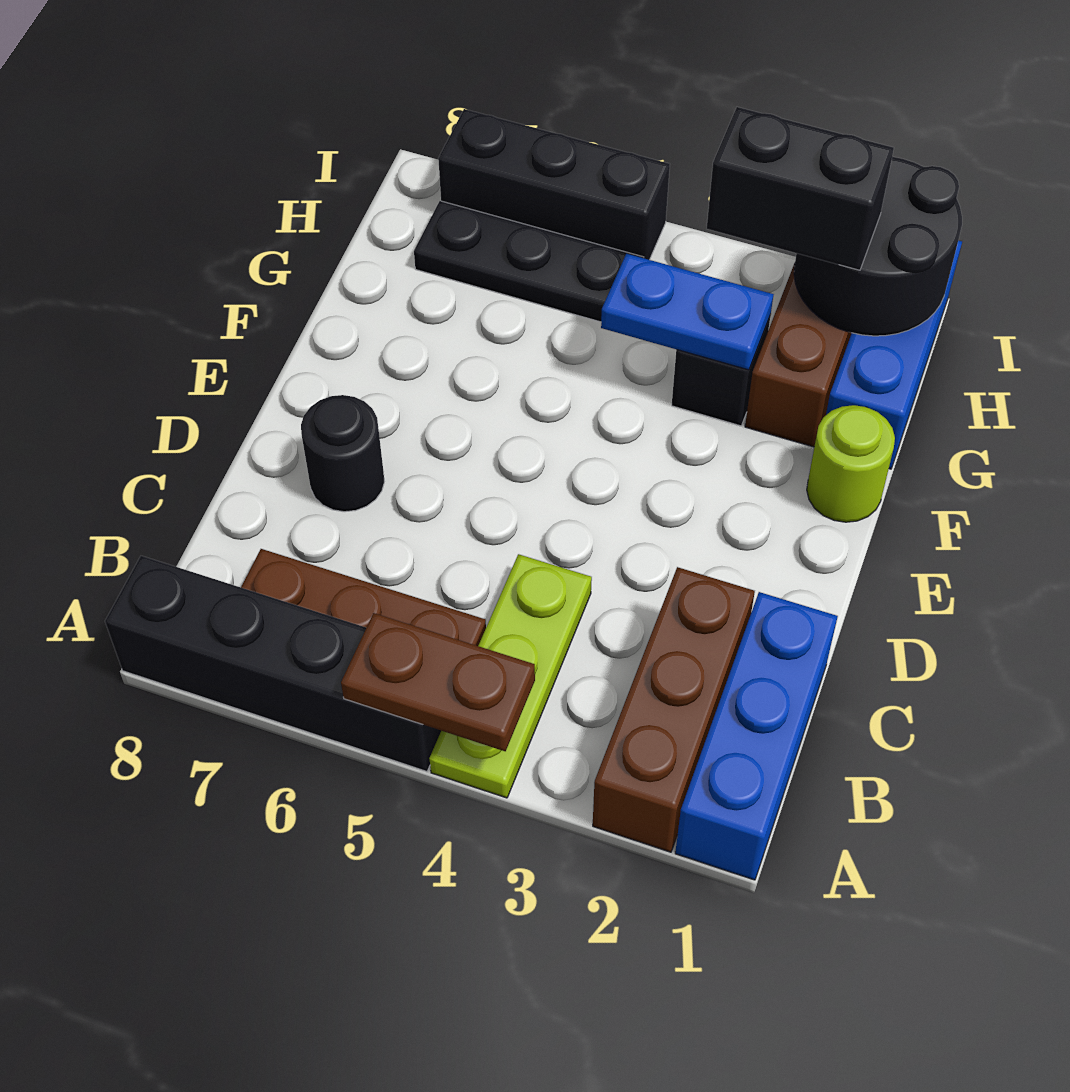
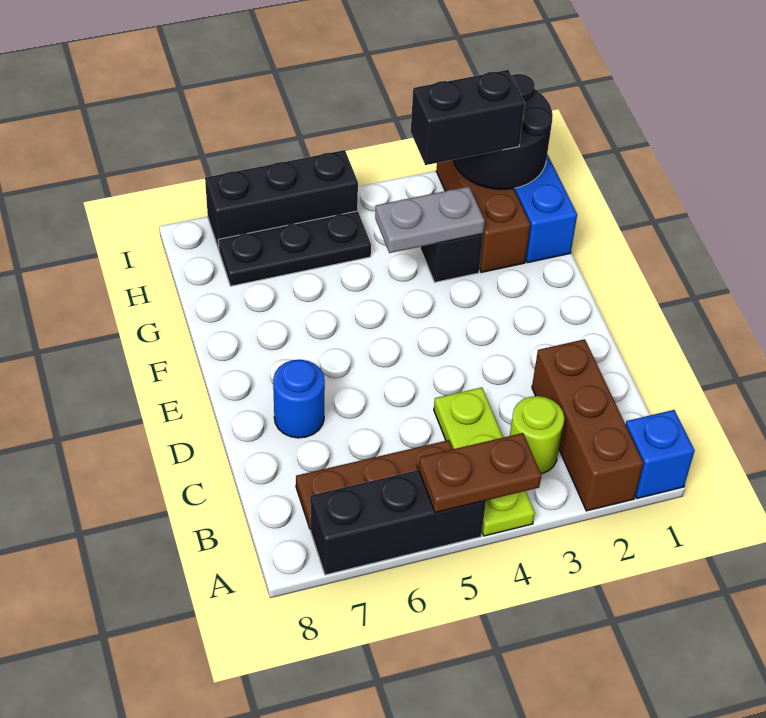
blue 1x3 brick [675,592,838,880] -> blue 1x1 brick [626,410,695,498]
black 1x4 brick [105,556,441,771] -> black 1x3 brick [310,470,486,575]
black 1x1 round brick [301,395,384,512] -> blue 1x1 round brick [273,360,325,438]
lime 1x1 round brick [807,405,895,522] -> lime 1x1 round brick moved to [510,396,564,474]
blue 1x2 plate [601,254,774,370] -> grey 1x2 plate [375,186,485,253]

